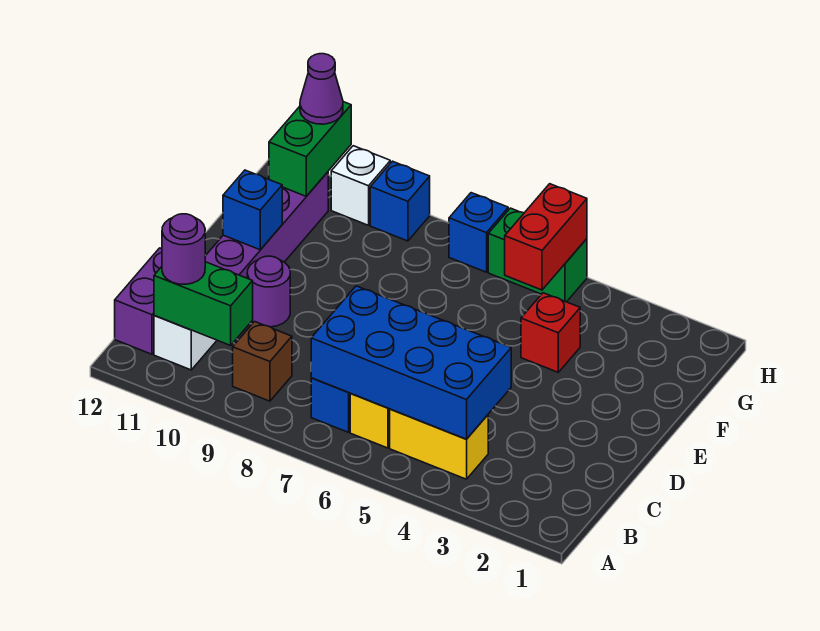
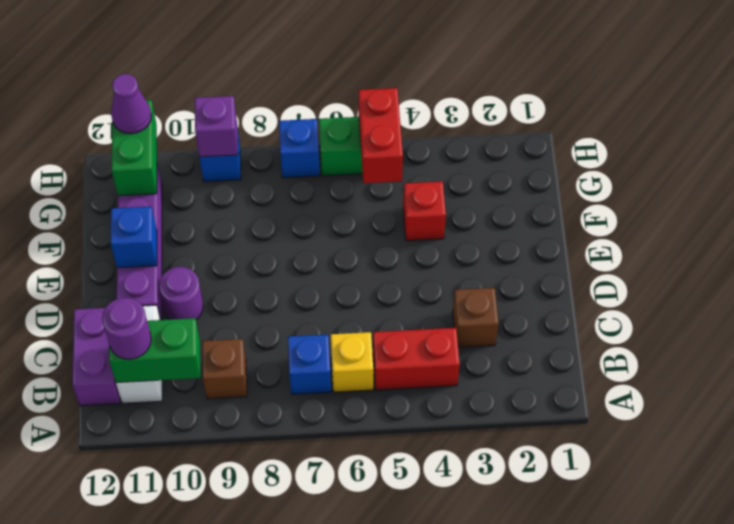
yellow 1x2 brick [390,409,488,479] -> red 1x2 brick [373,328,460,390]
blue 2x4 brick [311,286,511,439] -> none
none -> brown 1x1 brick [453,288,499,347]
none -> purple 1x1 brick [195,96,238,157]
white 1x1 brick [331,146,390,225] -> none

